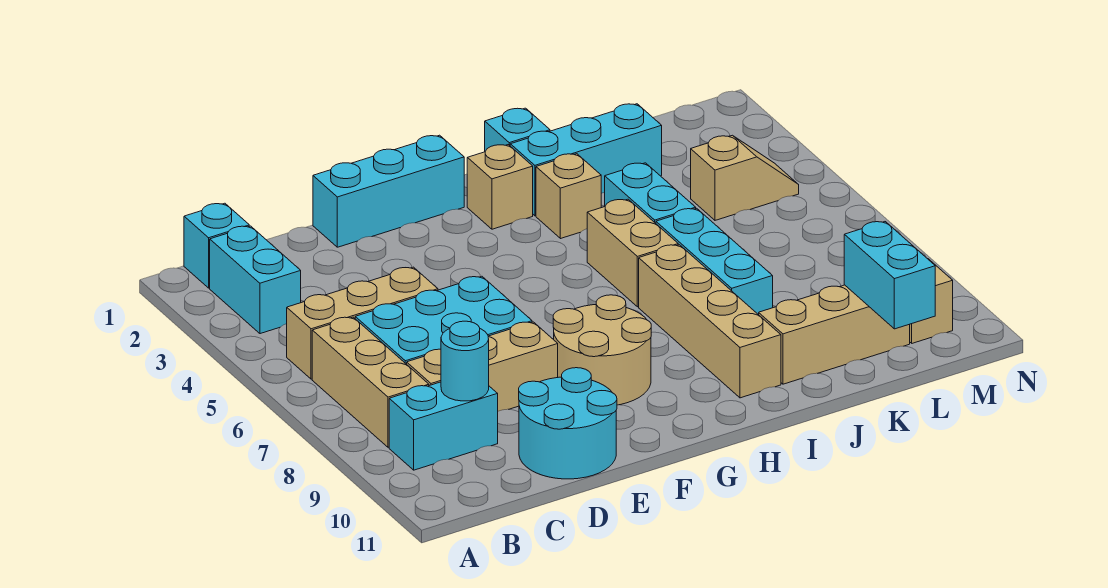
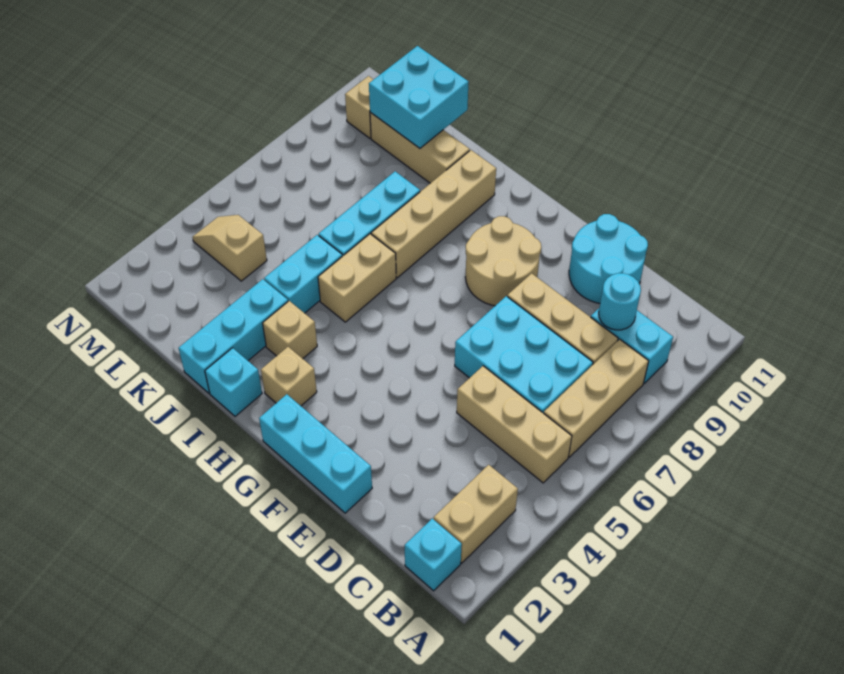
cyan 1x2 brick [210,226,301,334] -> tan 1x2 brick [434,465,518,563]
cyan 1x3 brick [510,104,662,216] -> cyan 1x3 brick turned to [179,279,288,393]
cyan 1x2 brick [844,222,935,329] -> cyan 2x2 brick [369,46,468,148]

